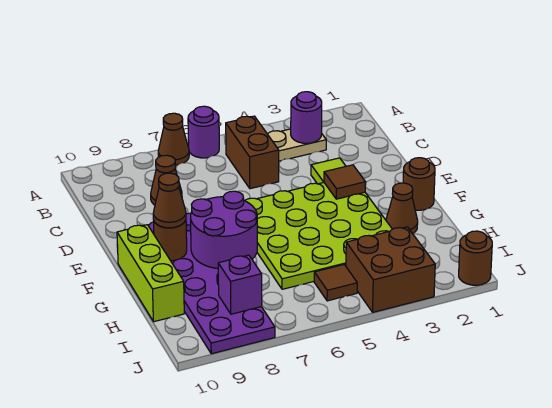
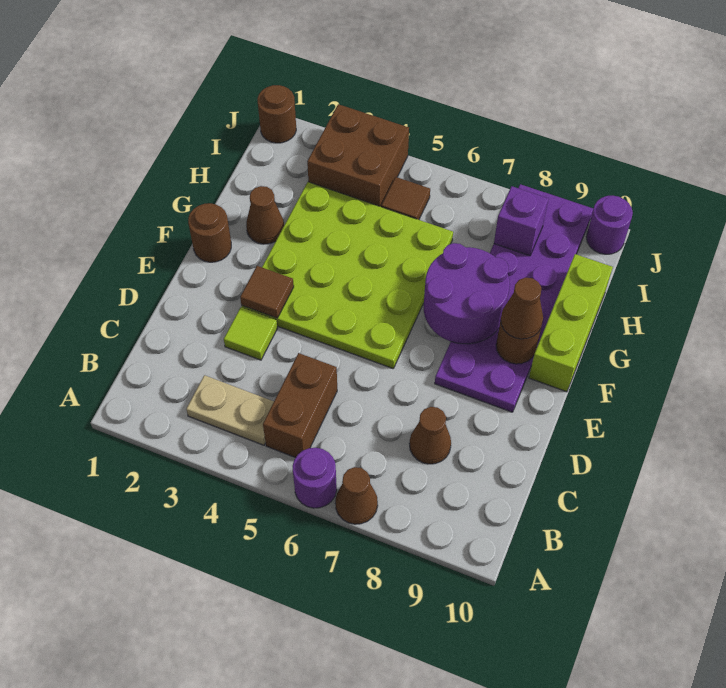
purple 1x1 round brick [291,92,322,143] -> purple 1x1 round brick moved to [586,196,633,254]

